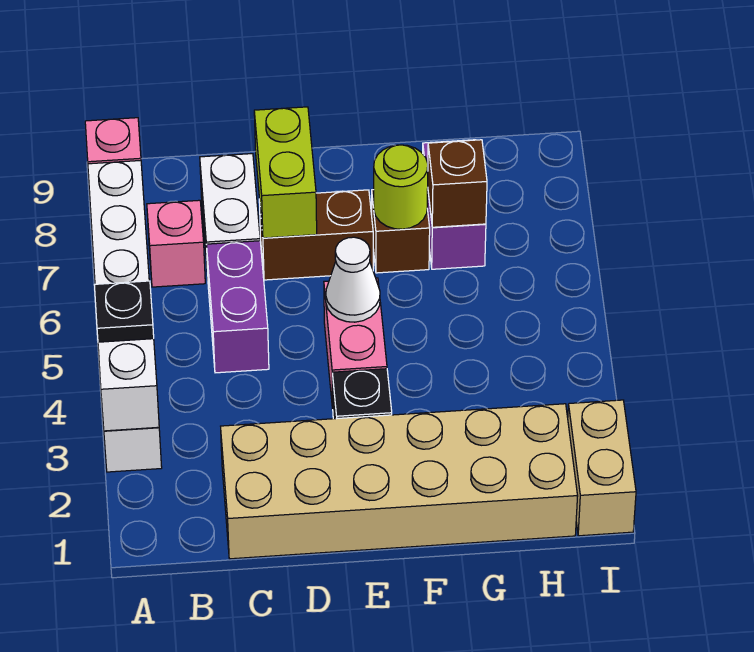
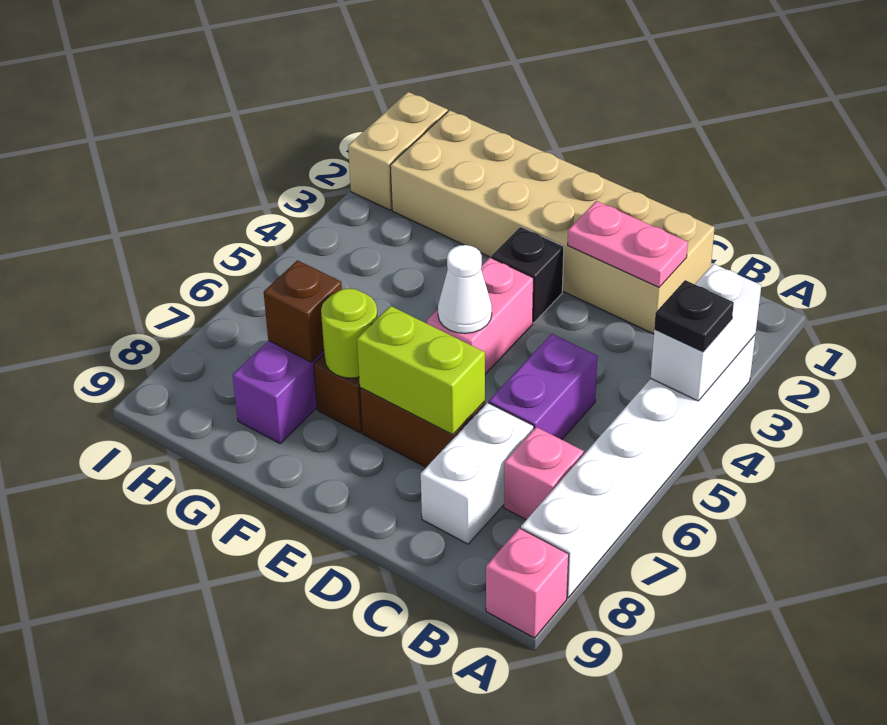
none -> pink 1x2 plate [568,201,688,287]
lime 1x2 brick [254,107,317,238] -> lime 1x2 brick turned to [357,306,485,435]

